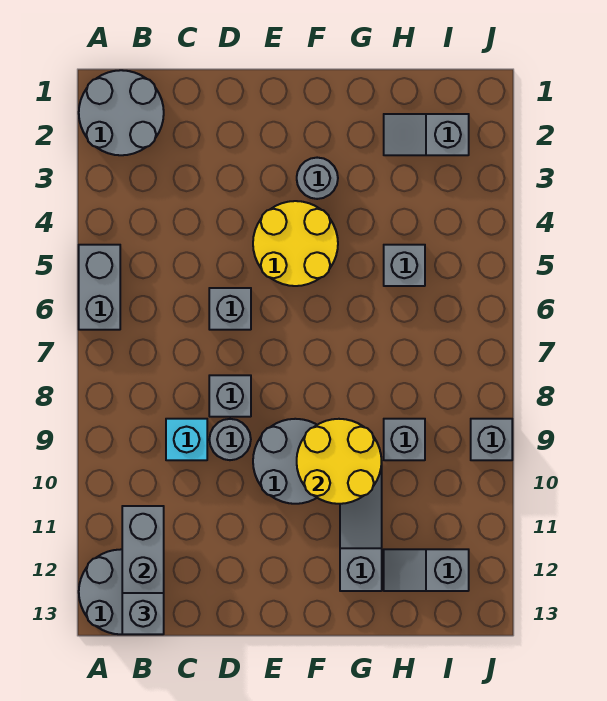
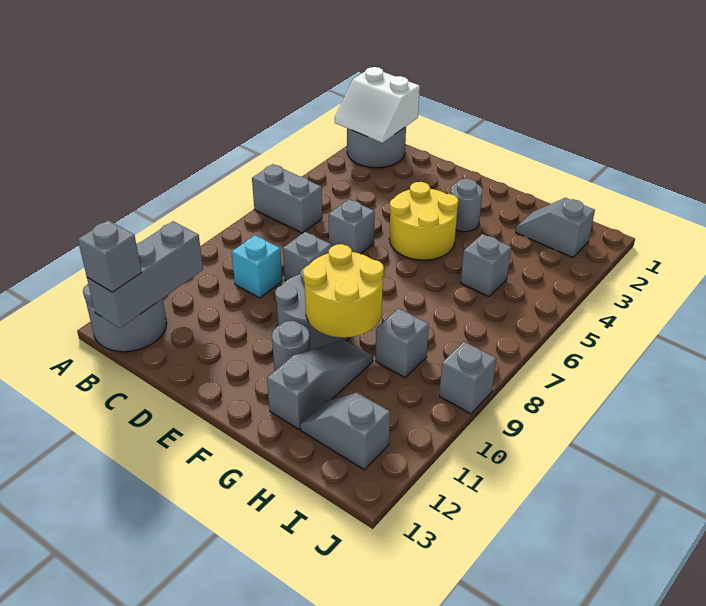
none -> white 2x2 slope [335,67,420,143]
grey 1x2 brick [79,245,120,330] -> grey 1x2 brick turned to [252,164,322,233]
grey 1x1 round brick [209,419,251,460] -> grey 1x1 round brick moved to [272,321,310,370]

